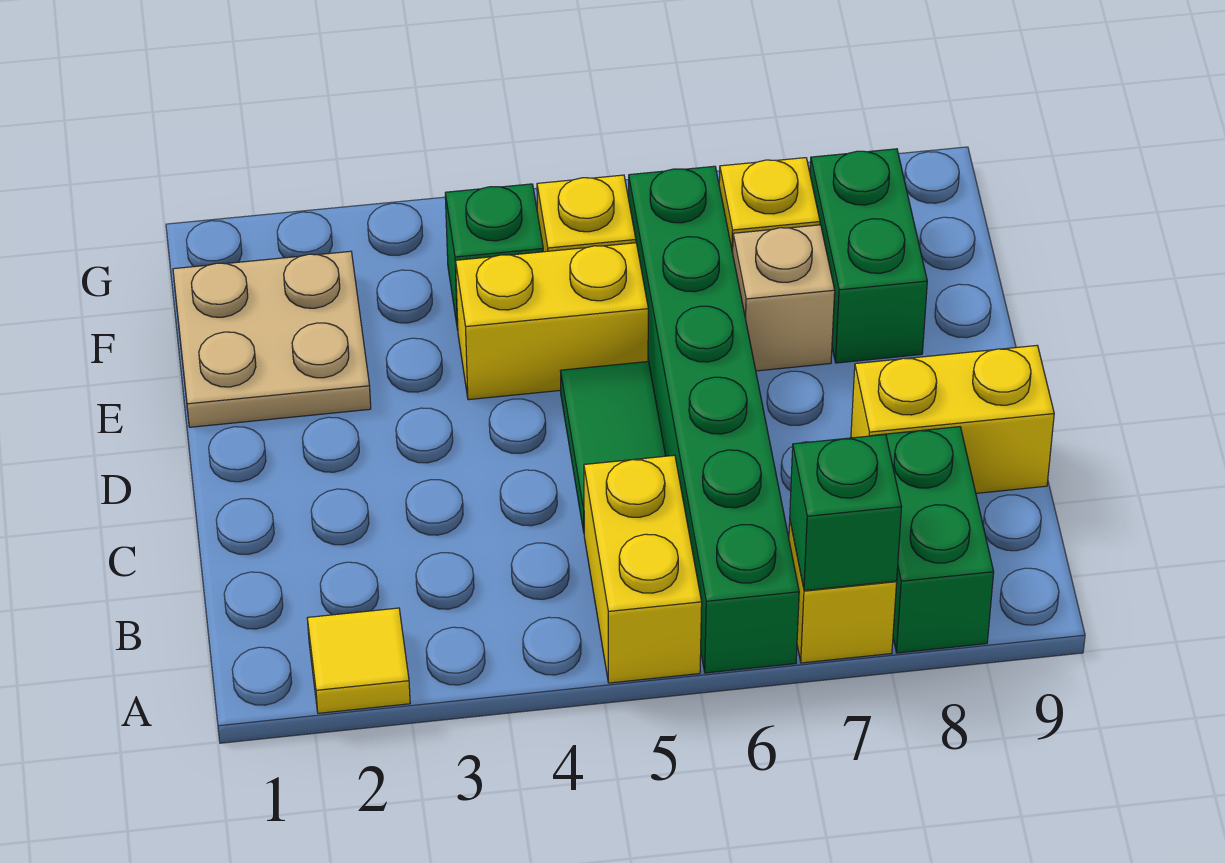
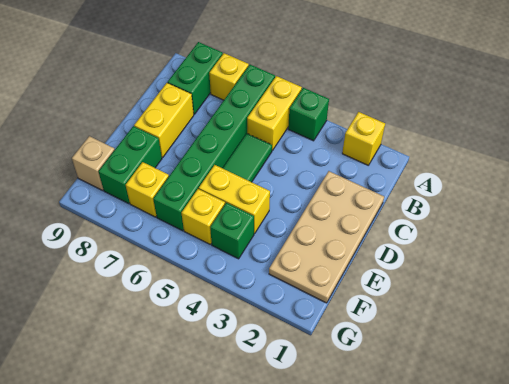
yellow 1x1 tile [307,608,410,713] -> yellow 1x1 brick [342,112,385,165]
green 1x1 brick [790,435,902,591] -> green 1x1 brick moved to [288,88,329,141]
yellow 1x2 brick [851,346,1054,493] -> yellow 1x2 brick turned to [134,83,194,158]
tan 2x2 plate [173,251,371,427] -> tan 2x4 plate [269,171,384,303]
tan 1x1 brick [733,225,835,371] -> tan 1x1 brick moved to [72,136,115,190]

